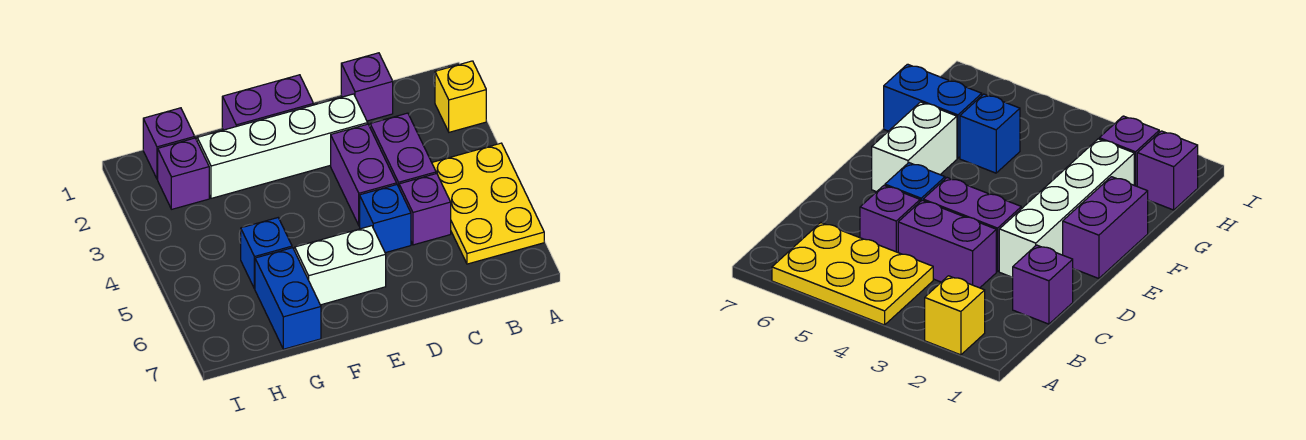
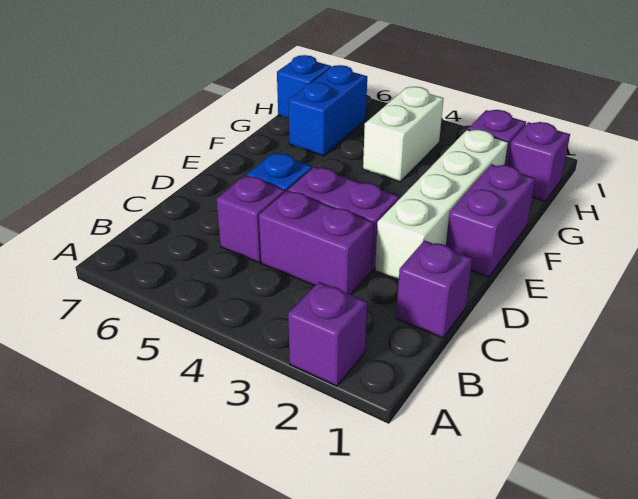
yellow 1x1 brick [435,61,486,132] -> purple 1x1 brick [288,282,367,386]
yellow 2x3 plate [432,143,544,264] -> none
white 1x2 brick [295,226,386,305] -> white 1x2 brick moved to [363,87,443,182]
blue 1x1 brick [241,218,292,289] -> blue 1x1 brick moved to [277,55,331,117]
blue 1x2 brick [255,248,321,349] -> blue 1x2 brick turned to [288,65,367,156]

